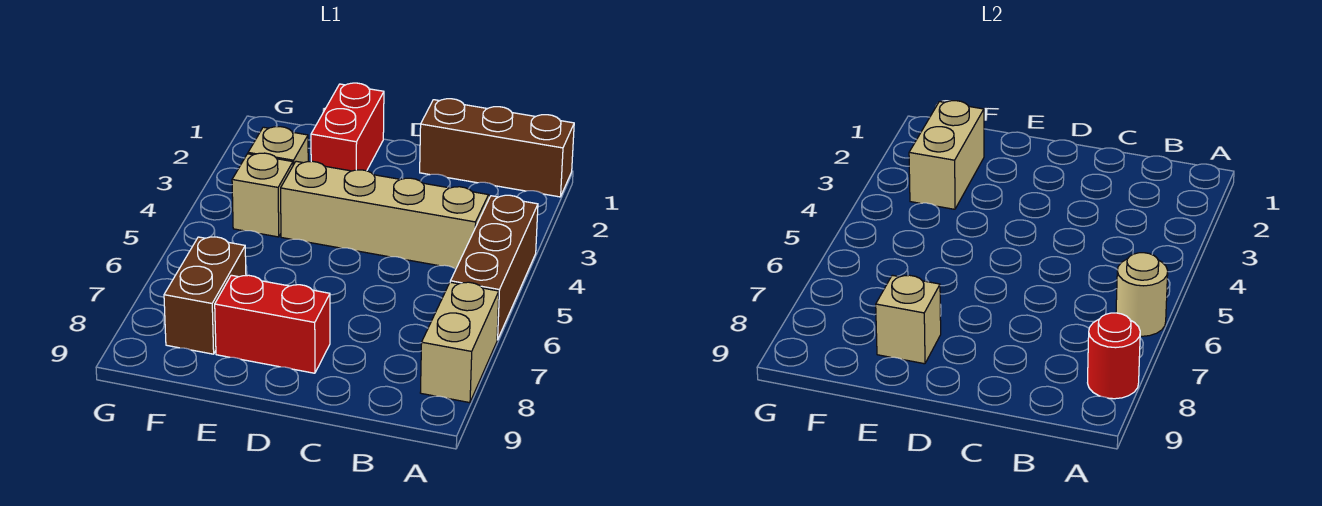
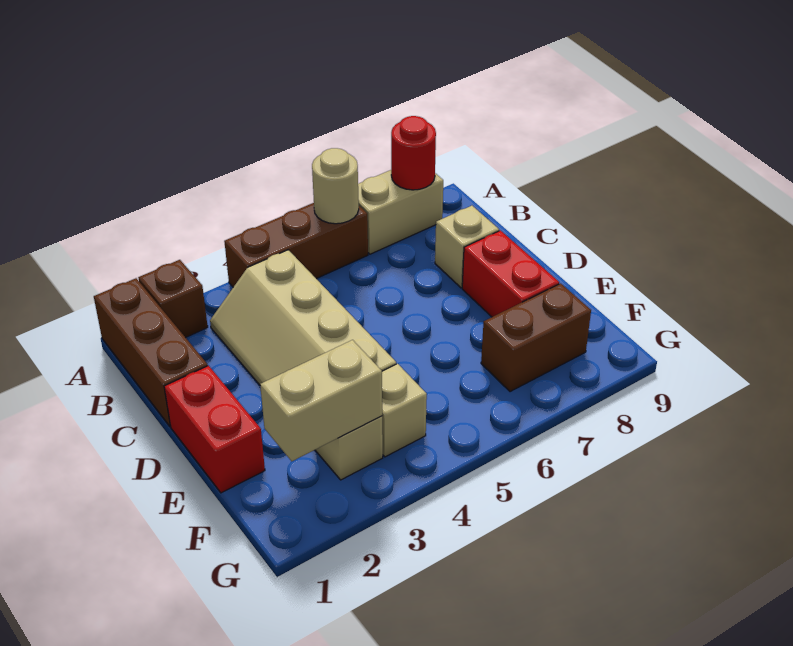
none -> brown 1x1 brick [138,260,208,338]
red 1x2 brick [311,83,384,171] -> red 1x2 brick turned to [164,366,265,493]
tan 1x1 brick [876,275,941,364] -> tan 1x1 brick moved to [435,206,499,288]

